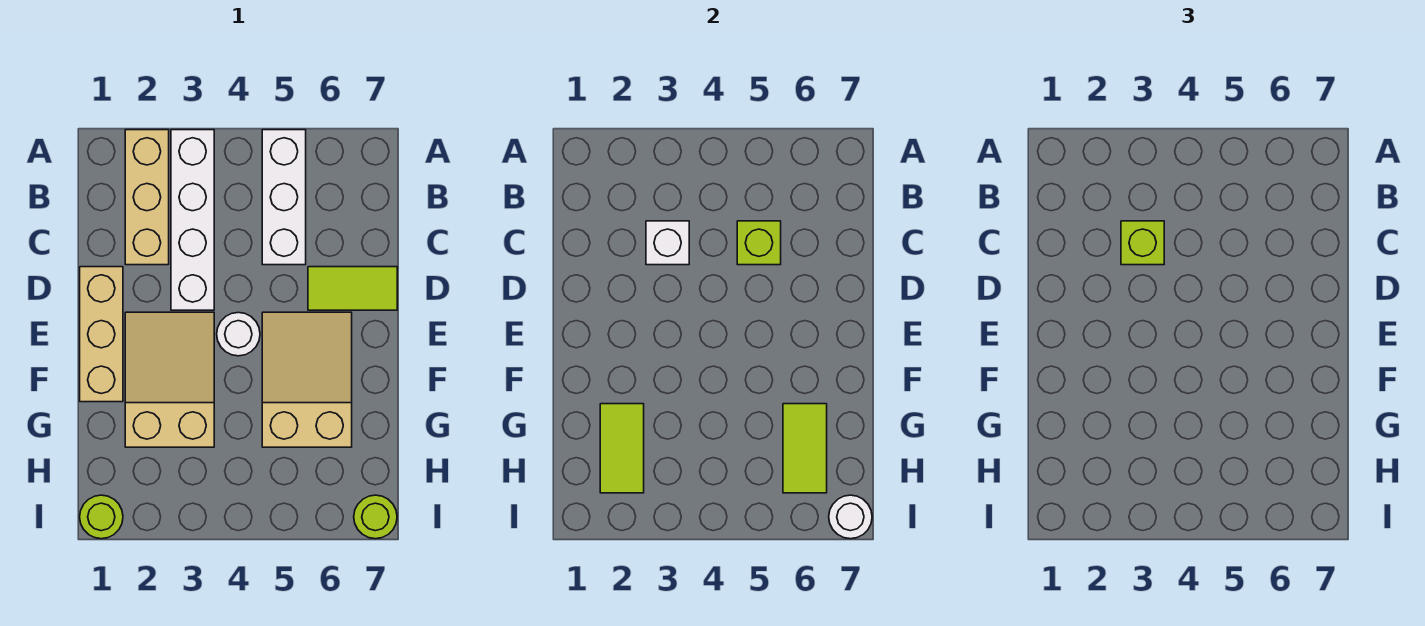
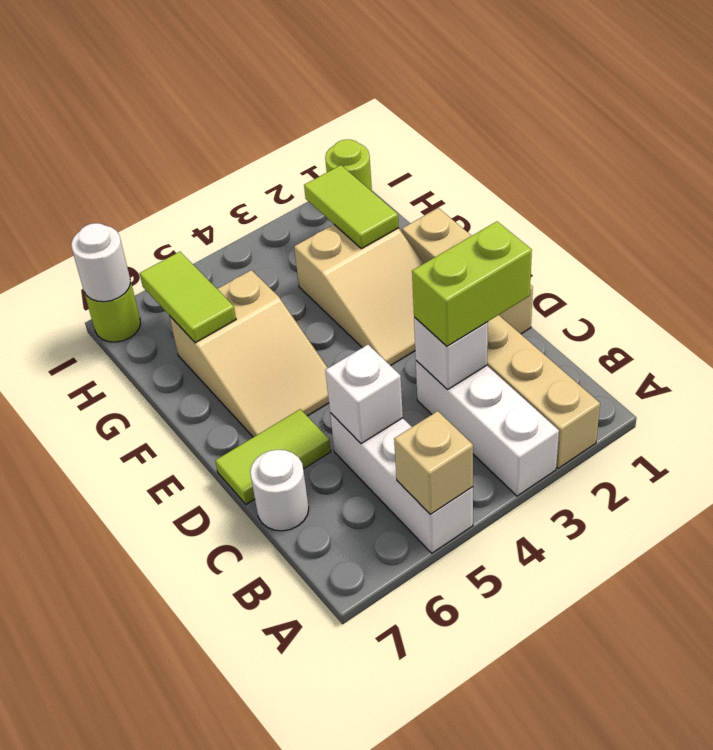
white 1x4 brick [171,130,214,310] -> white 1x3 brick [416,361,559,496]
none -> tan 1x1 brick [394,411,473,515]
lime 1x1 brick [1121,221,1164,265] -> lime 1x2 brick [412,222,532,346]
lime 1x1 brick [737,221,781,265] -> white 1x1 brick [325,345,403,444]
white 1x1 round brick [217,312,260,356] -> white 1x1 round brick moved to [250,450,309,531]

